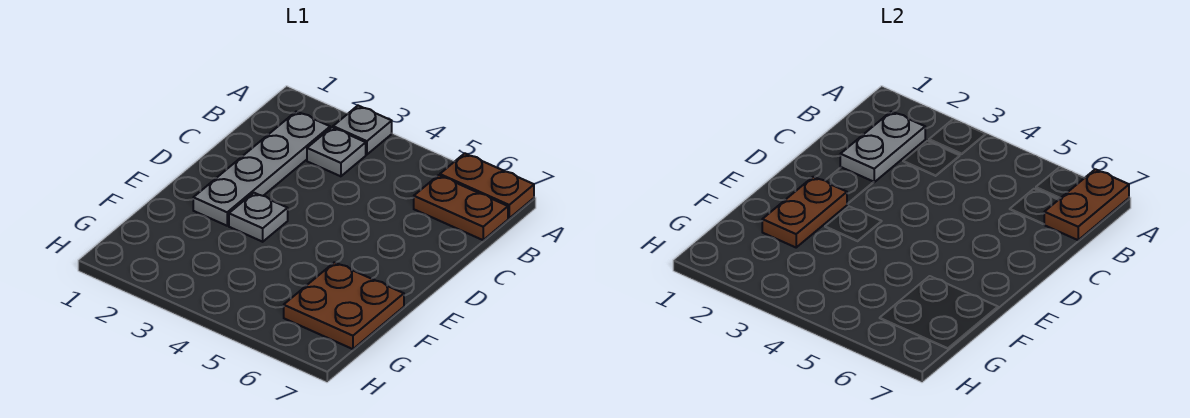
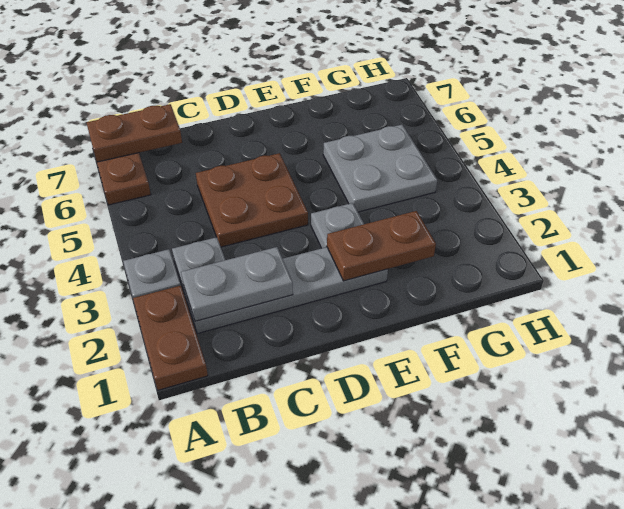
brown 1x2 plate [414,175,508,240] -> brown 1x2 plate moved to [133,286,208,390]
none -> grey 2x2 plate [323,125,437,212]
brown 2x2 plate [284,262,404,349] -> brown 2x2 plate moved to [196,153,308,247]

